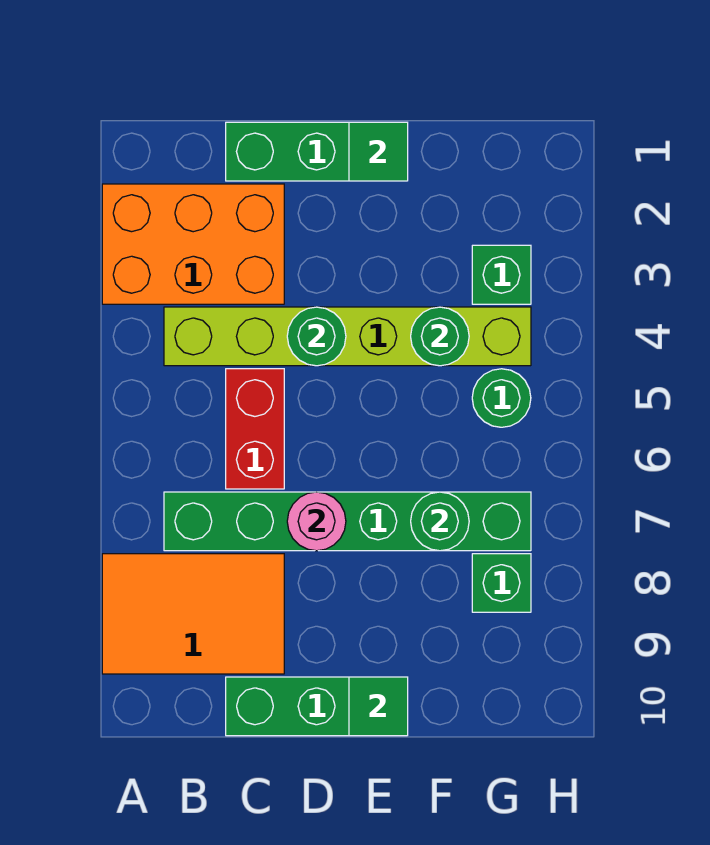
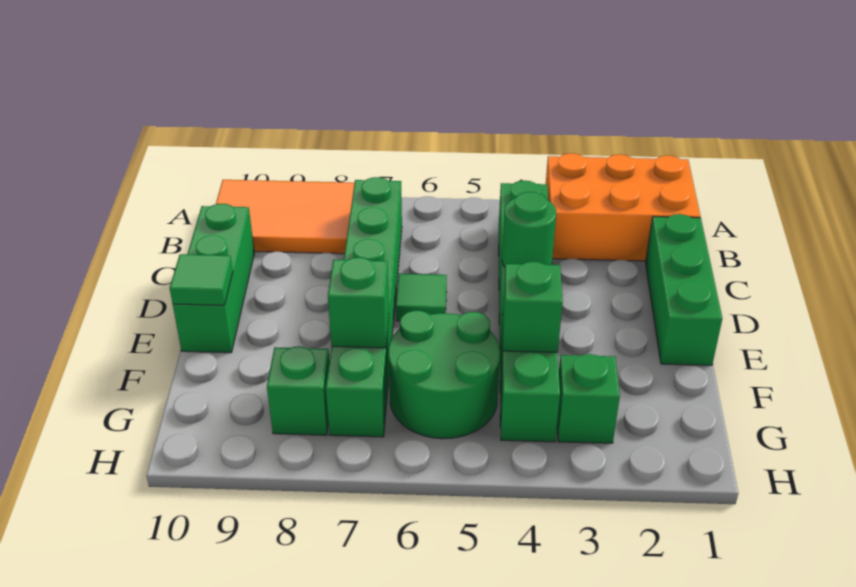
orange 2x3 brick [102,184,284,304] -> orange 2x3 brick turned to [546,153,700,261]
orange 2x3 tile [102,554,284,674] -> orange 2x3 tile turned to [216,180,355,254]
lime 1x6 brick [164,307,531,366] -> green 1x6 brick [499,181,560,442]
red 1x2 brick [226,369,284,489] -> none
pink 1x1 round brick [287,492,346,551] -> none
green 1x1 tile [349,122,408,181] -> green 1x1 tile moved to [396,274,447,321]
green 1x1 round brick [411,307,469,366] -> green 1x1 brick [502,262,563,352]
green 1x1 round brick [411,492,469,551] -> green 1x1 brick [328,257,389,348]
green 1x1 round brick [472,369,531,427] -> green 2x2 round brick [388,310,500,439]

